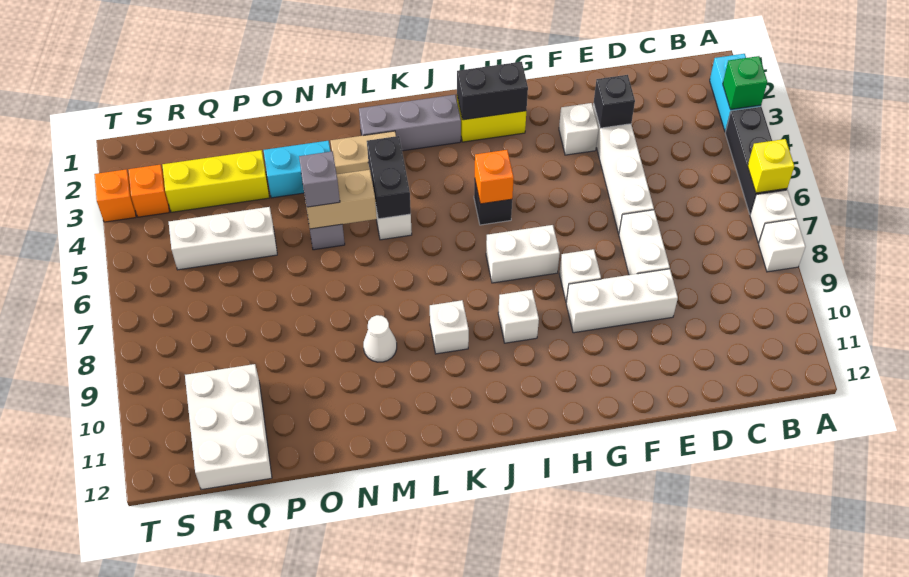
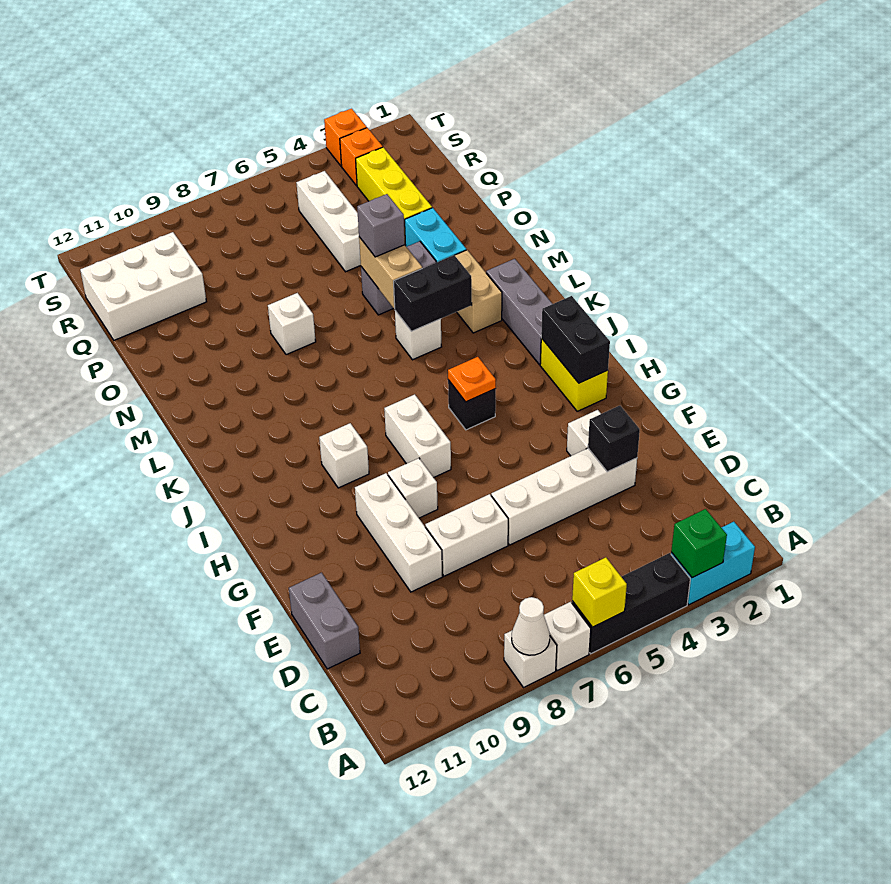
none -> grey 1x2 brick [289,573,360,669]
orange 1x1 brick [475,150,514,204] -> orange 1x1 plate [448,357,496,402]
white 1x1 brick [430,300,469,354] -> white 1x1 brick moved to [268,293,316,355]
white 1x1 cone [363,315,397,362] -> white 1x1 cone moved to [512,597,550,655]

